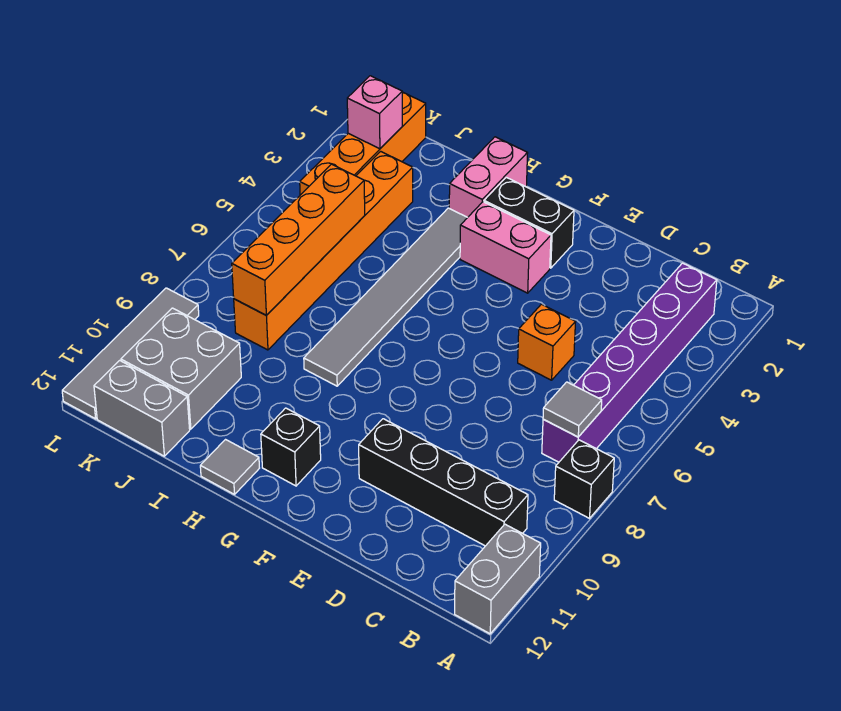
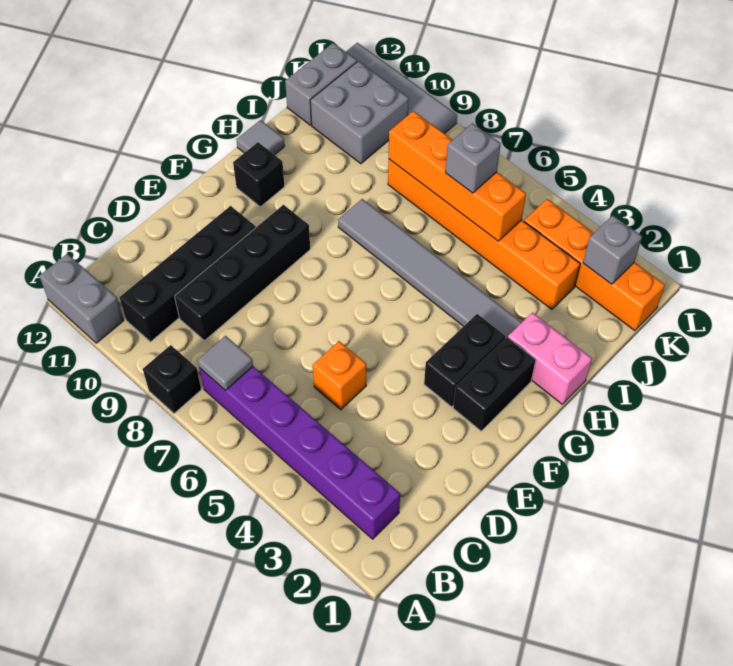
none -> black 1x4 brick [175,205,310,341]
pink 1x2 brick [460,202,551,293] -> black 1x2 brick [424,314,505,407]
none -> grey 1x1 brick [445,123,501,193]
pink 1x1 brick [347,76,402,149] -> grey 1x1 brick [583,215,642,284]

